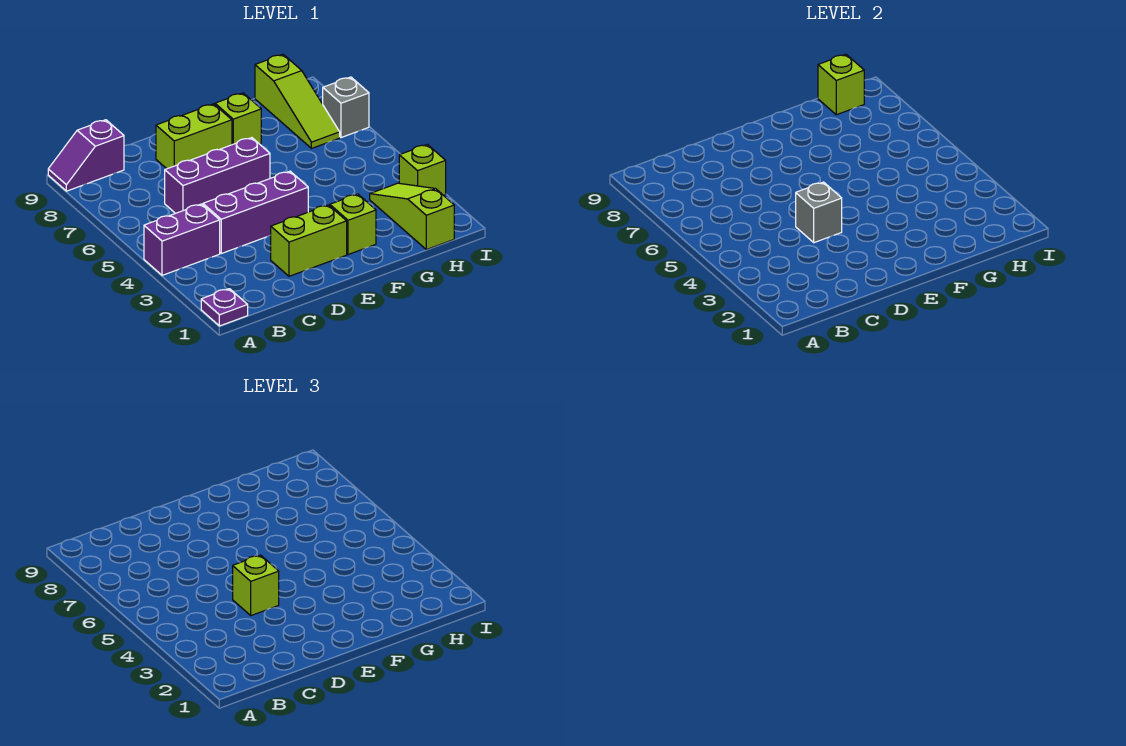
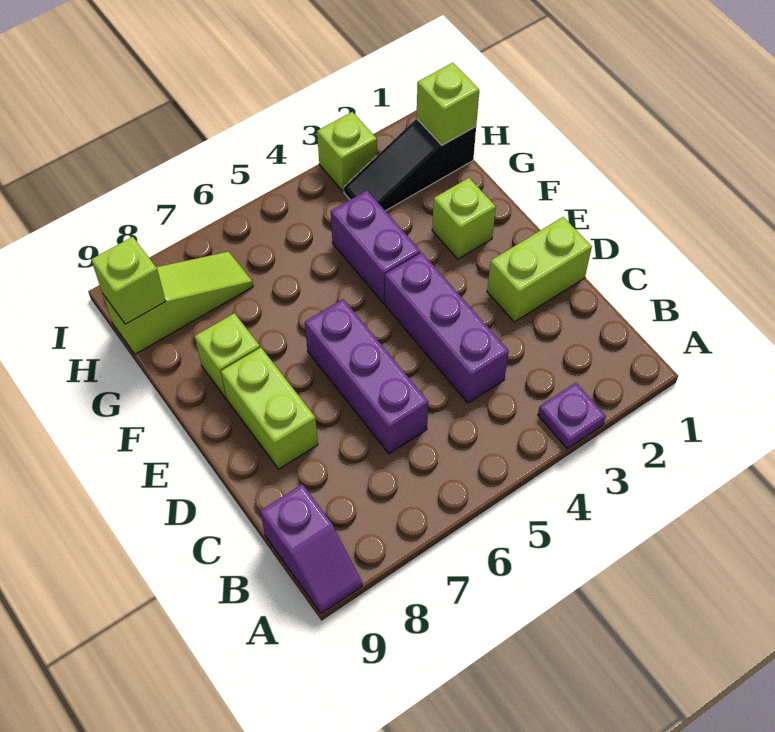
purple 1x1 plate [201,289,248,326] -> purple 1x1 plate moved to [538,383,606,449]
purple 1x2 brick [144,204,220,275] -> purple 1x2 brick moved to [331,191,420,303]
lime 1x2 brick [271,205,347,276] -> lime 1x2 brick turned to [487,217,592,322]
grey 1x1 brick [796,182,842,243] -> none
lime 1x1 brick [233,555,279,616] -> lime 1x1 brick moved to [417,63,479,145]
lime 1x3 slope [370,183,454,249] -> black 1x3 slope [344,119,476,211]
grey 1x1 brick [323,77,369,138] -> none

